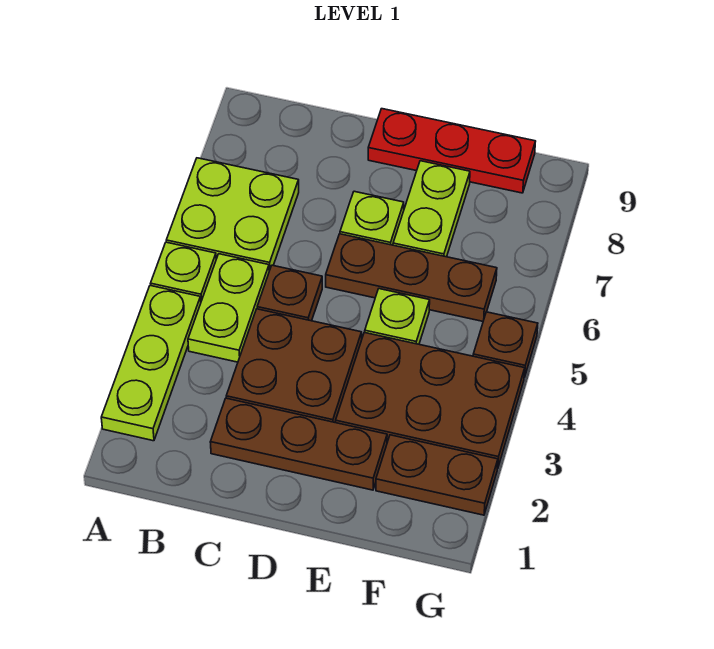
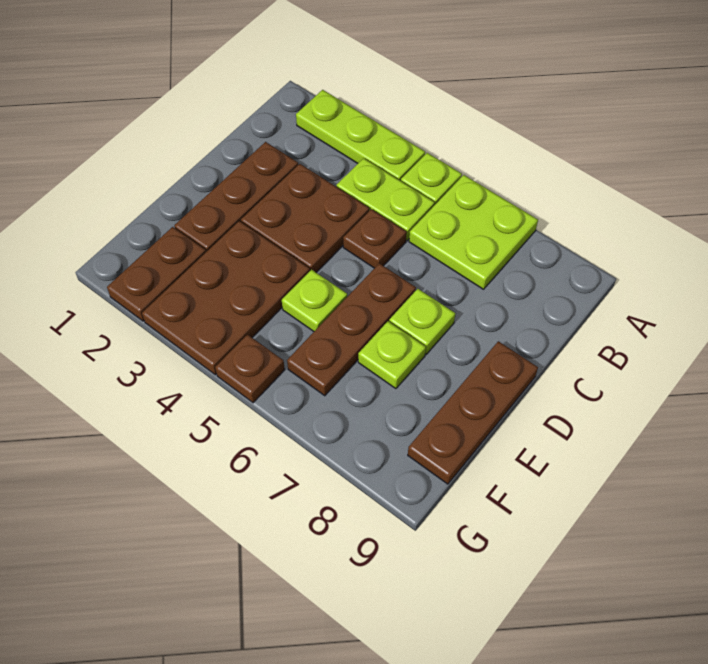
red 1x3 plate [368,109,536,193] -> brown 1x3 plate [408,341,538,484]
lime 1x2 plate [393,161,470,257] -> lime 1x1 plate [358,321,426,389]

